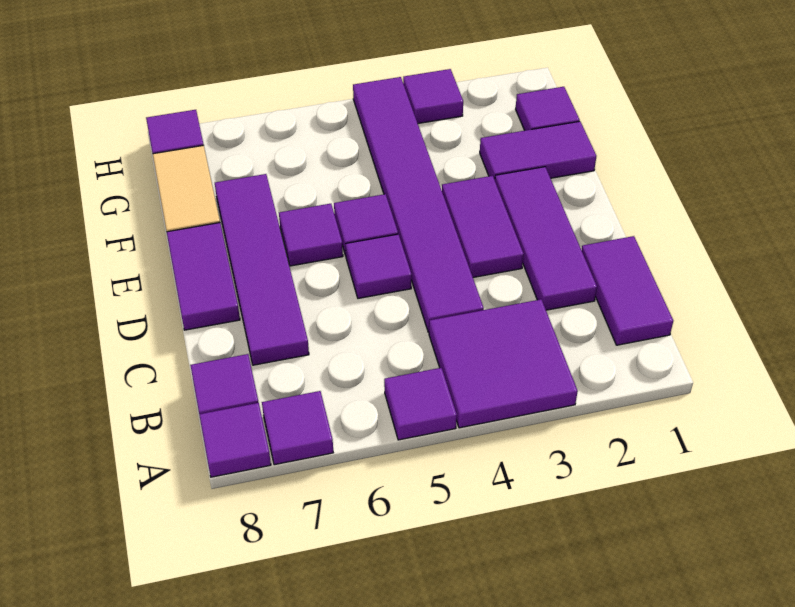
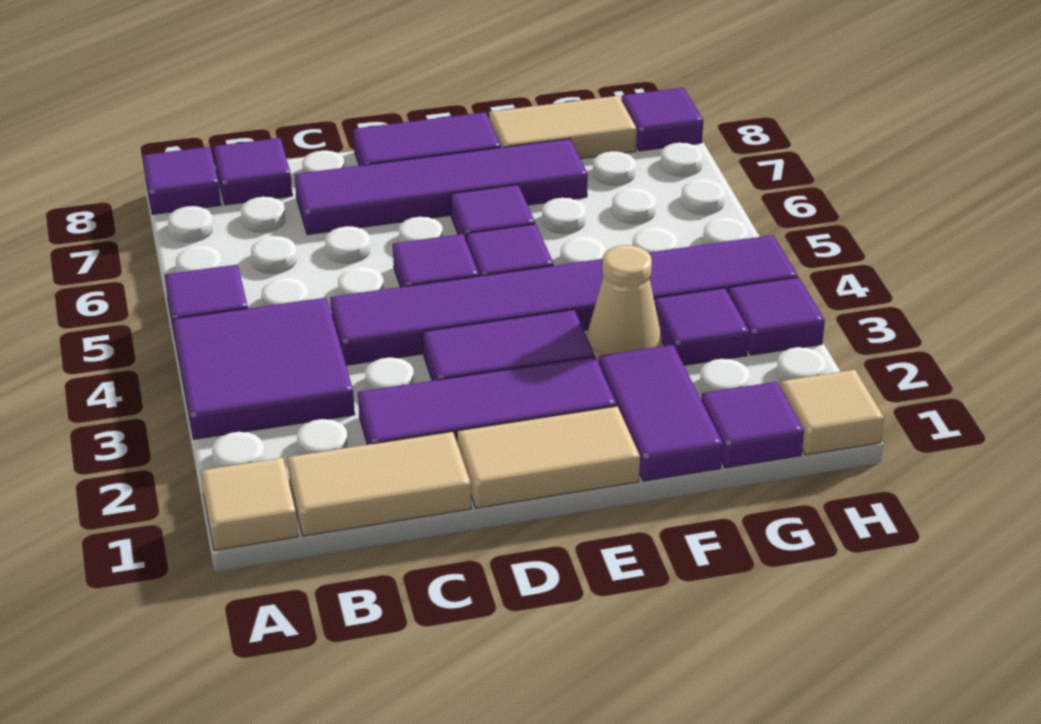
none -> tan 1x1 tile [201,458,298,550]
purple 1x1 tile [262,391,333,465] -> purple 1x1 tile moved to [654,288,749,365]
purple 1x2 tile [582,236,673,345] -> tan 1x2 tile [287,432,471,536]
none -> tan 1x2 tile [457,406,640,508]
none -> tan 1x1 cone [586,245,662,364]
none -> tan 1x1 tile [780,370,884,455]

